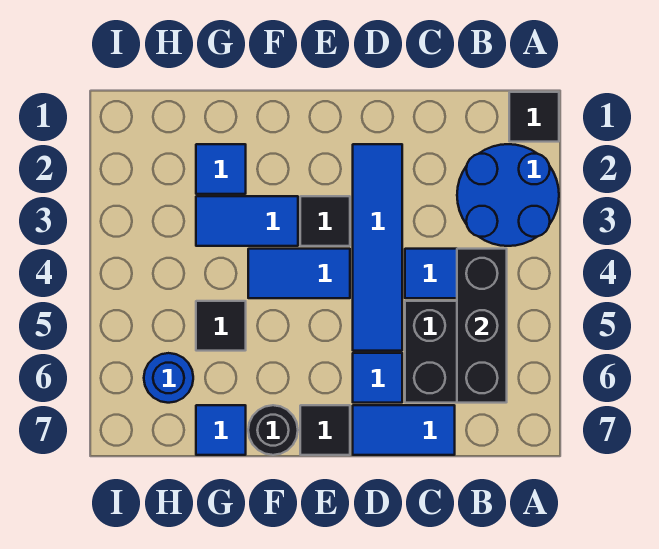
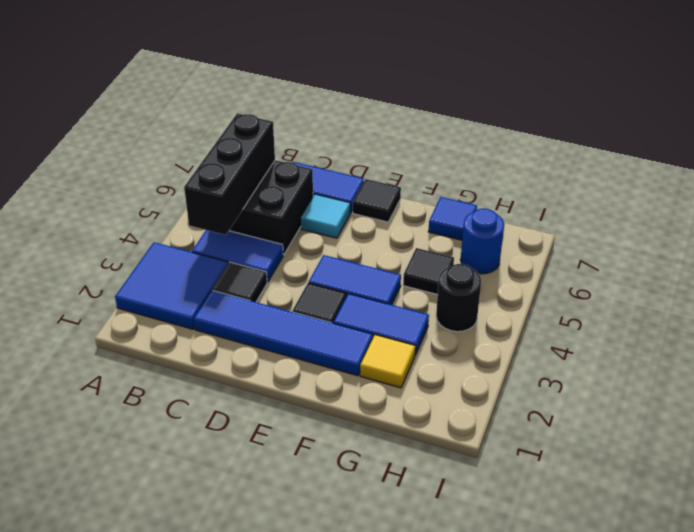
black 1x1 tile [509,92,559,142] -> black 1x1 tile moved to [213,262,267,302]
blue 2x2 round brick [457,144,559,246] -> blue 2x2 tile [115,242,228,329]
blue 1x4 tile [353,144,402,351] -> blue 1x4 tile turned to [194,290,373,376]
blue 1x1 tile [353,353,402,403] -> cyan 1x1 tile [301,194,350,238]
black 1x1 round brick [248,405,298,455] -> black 1x1 round brick moved to [436,264,481,332]
blue 1x1 tile [196,144,246,194] -> yellow 1x1 tile [360,335,415,388]

